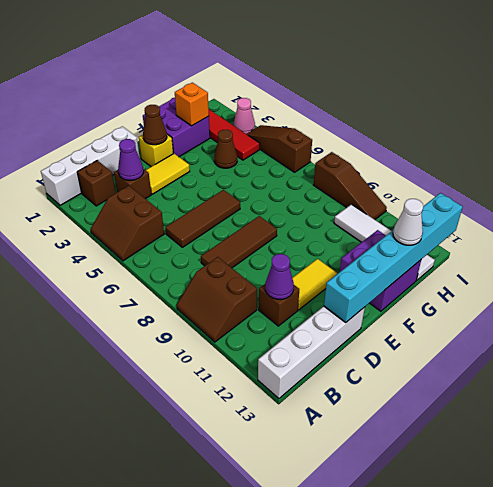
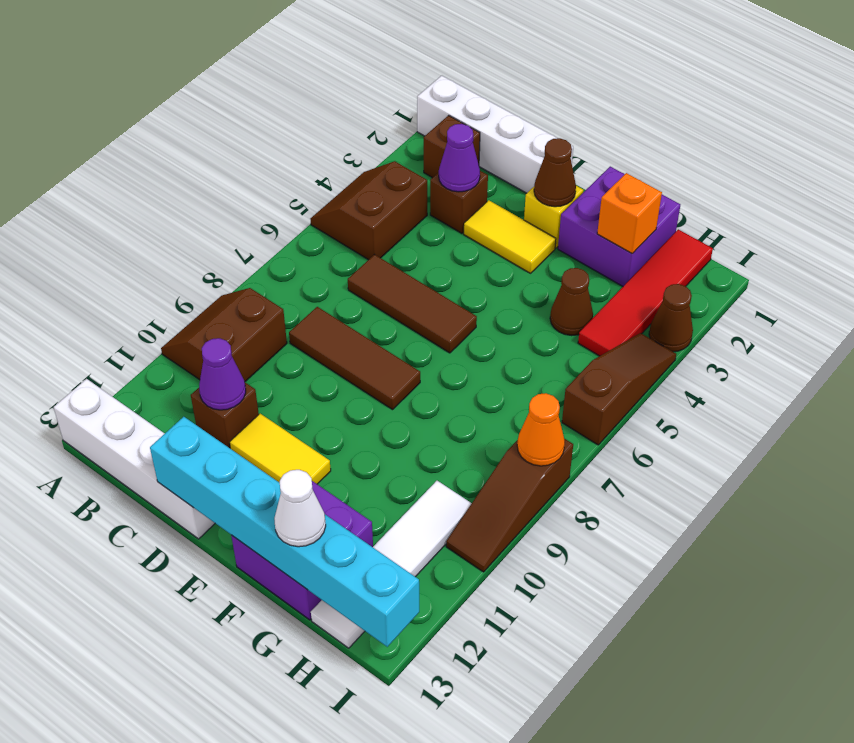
pink 1x1 cone [233,98,255,134] -> brown 1x1 cone [649,284,693,352]
none -> orange 1x1 cone [517,393,565,466]

